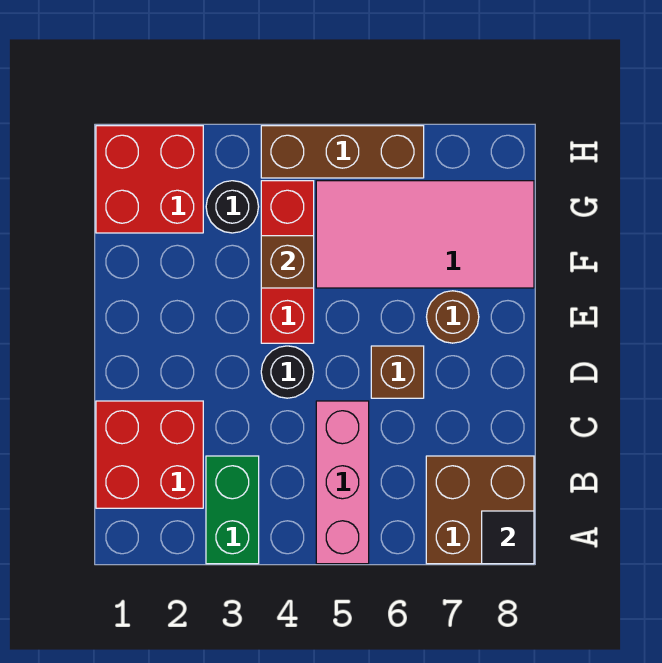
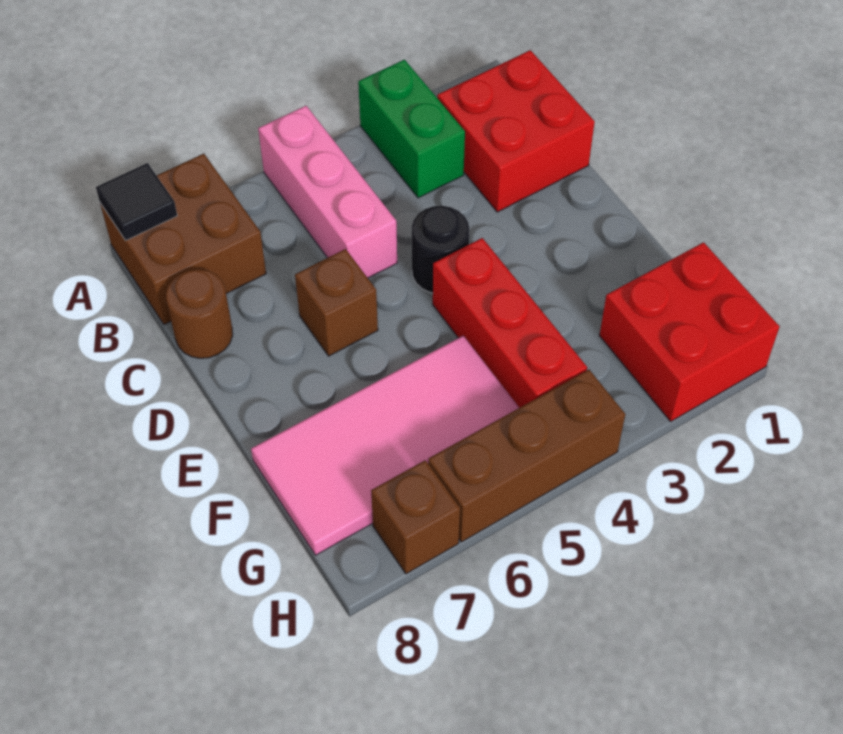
brown 1x1 round brick [427,291,479,343] -> brown 1x1 round brick moved to [166,269,233,358]
brown 1x1 brick [261,236,314,288] -> brown 1x1 brick moved to [371,460,460,574]
black 1x1 round brick [206,181,259,233] -> none

